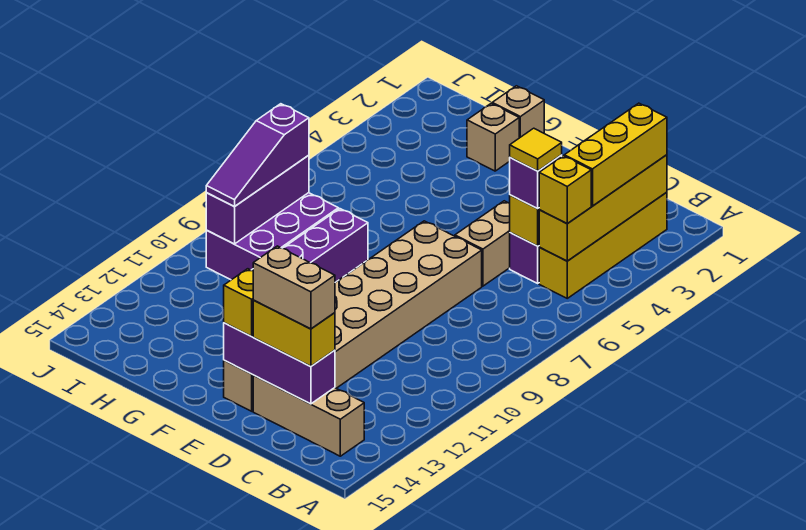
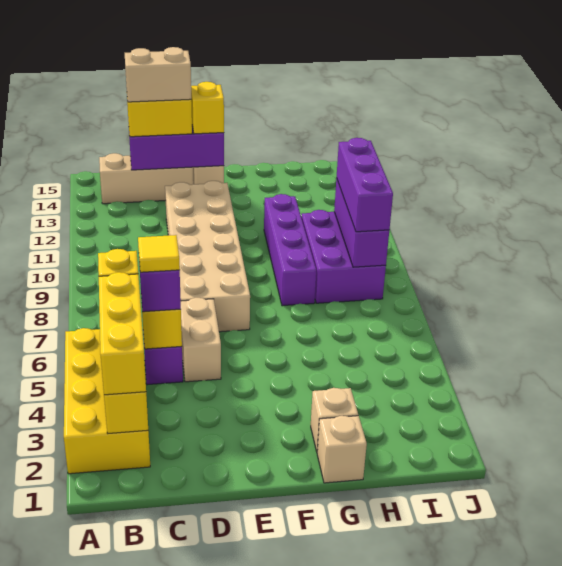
yellow 1x4 brick [539,192,667,298] -> yellow 2x4 brick [64,328,150,474]
purple 1x3 slope [206,104,309,206] -> purple 1x3 brick [337,138,393,232]

